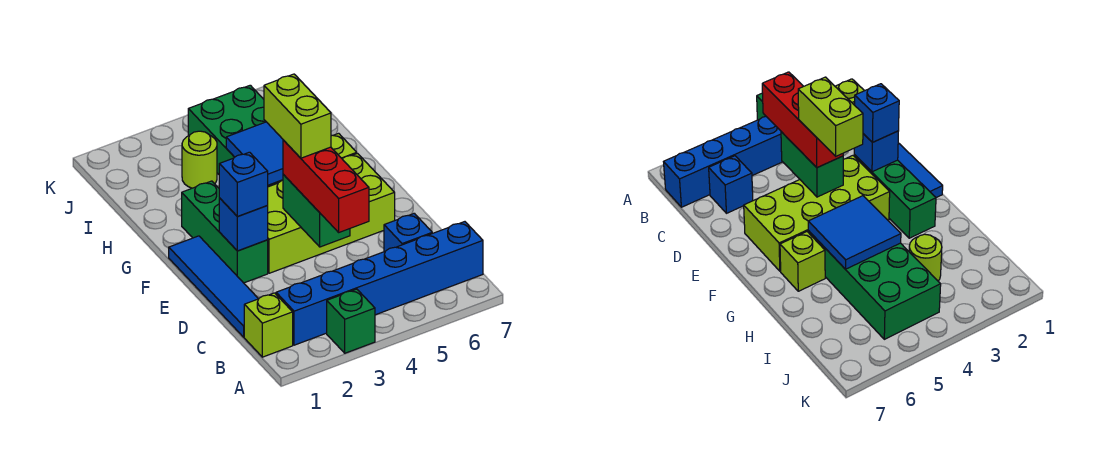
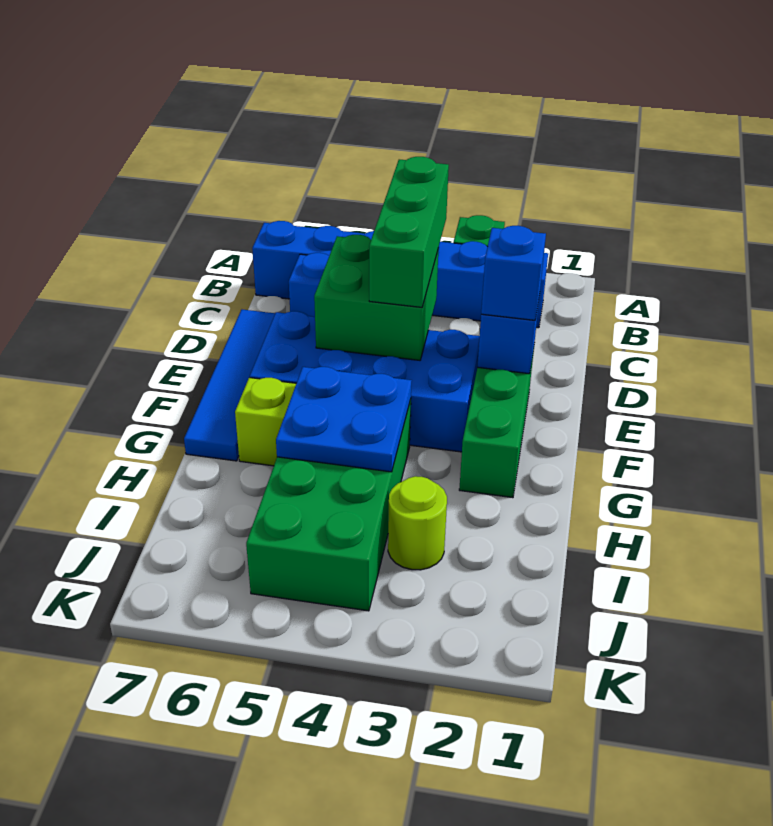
lime 1x1 brick [244,293,293,357] -> none
blue 1x4 tile [169,236,258,337] -> blue 1x4 tile moved to [184,310,275,461]
red 1x3 brick [283,140,369,232] -> green 1x3 brick [369,157,449,307]
green 1x2 brick [283,174,350,247] -> green 2x2 brick [314,235,439,360]
lime 2x4 brick [267,153,395,273] -> blue 2x4 brick [250,311,480,452]
lime 1x2 brick [264,74,331,158] -> none
blue 2x2 tile [226,122,283,185] -> blue 2x2 plate [276,367,412,472]

